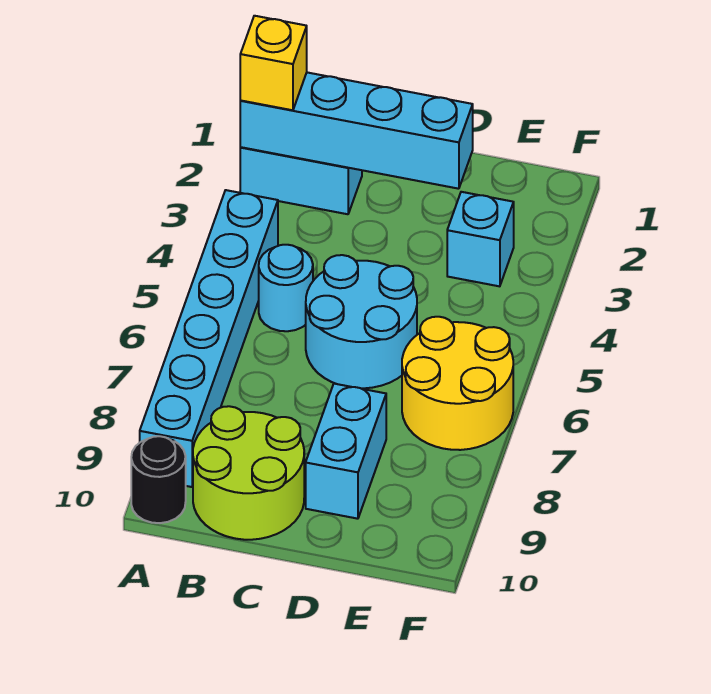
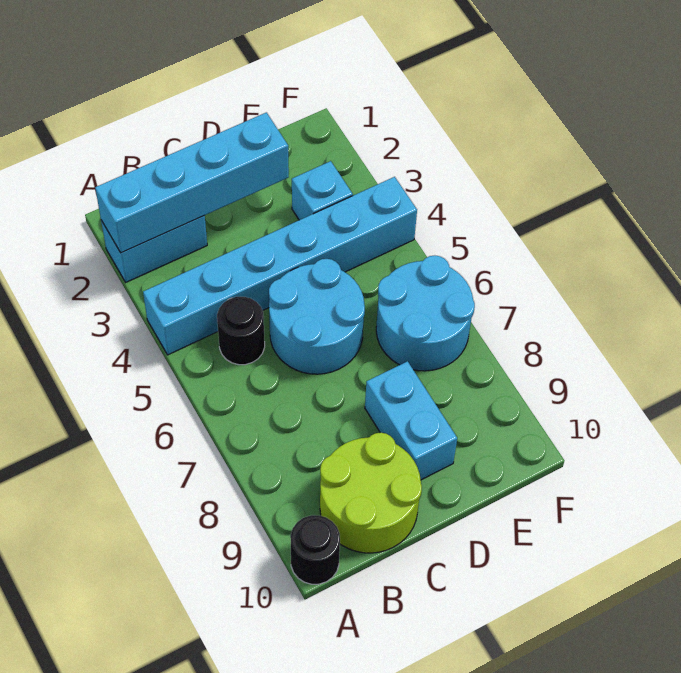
yellow 1x1 brick [240,16,307,110] -> none
cyan 1x6 brick [140,190,278,487] -> cyan 1x6 brick turned to [143,177,417,355]
cyan 1x1 round brick [259,245,313,331] -> black 1x1 round brick [217,297,265,365]
yellow 2x2 round brick [402,317,513,450] -> cyan 2x2 round brick [376,256,475,371]

